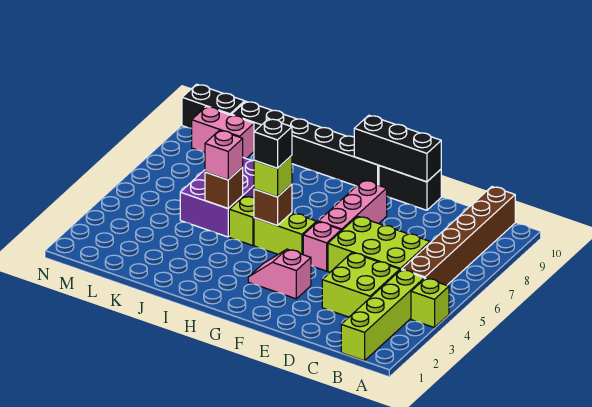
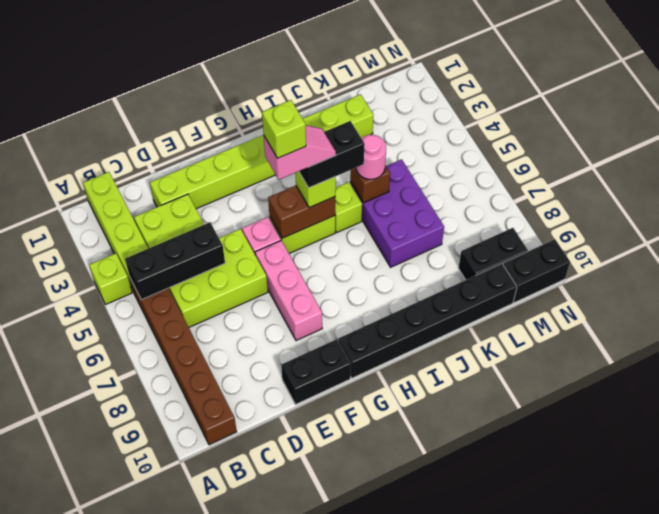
none -> lime 1x8 brick [150,94,373,209]
black 1x3 brick [354,115,441,182] -> black 1x3 brick moved to [125,222,225,300]
pink 1x2 slope [248,249,311,299] -> pink 1x2 slope moved to [264,125,336,179]
none -> lime 1x1 brick [262,100,306,158]
brown 1x1 brick [254,184,292,225] -> brown 1x2 brick [268,186,335,238]
black 1x1 brick [254,119,292,168] -> black 1x2 brick [299,121,365,188]
pink 1x1 brick [205,130,243,180] -> pink 1x1 round brick [356,135,386,179]
pink 1x2 brick [192,107,254,158] -> black 1x2 brick [458,228,528,280]

